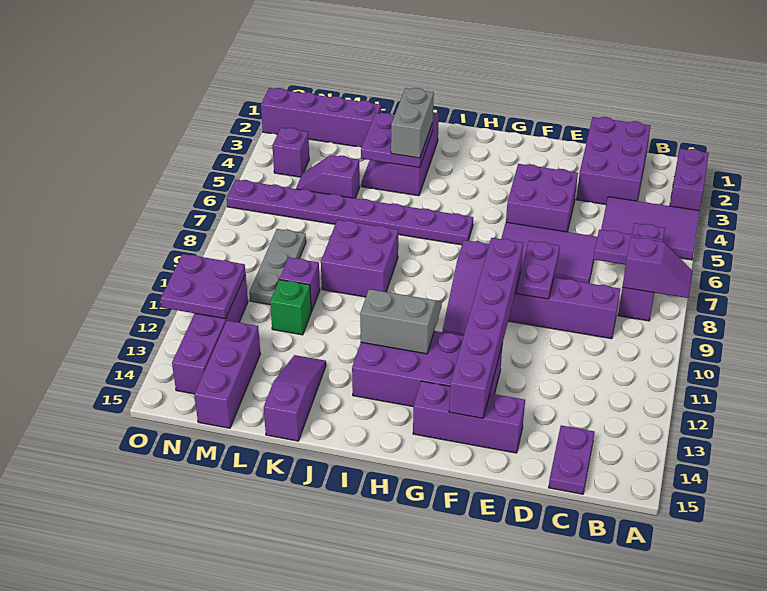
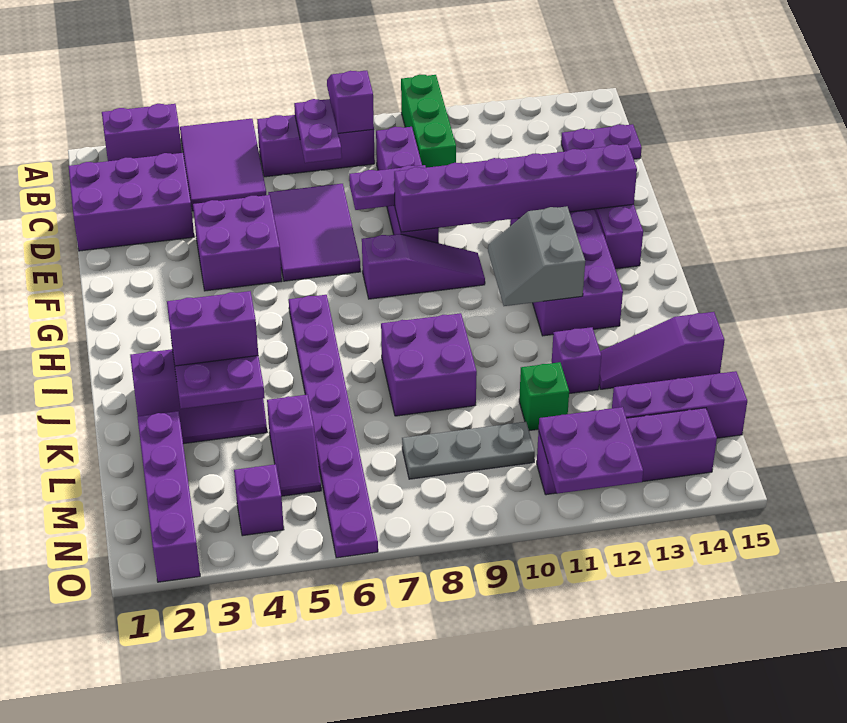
none -> green 1x3 brick [401,75,456,168]
grey 1x2 brick [391,88,434,158] -> purple 1x2 brick [167,291,258,366]
purple 1x1 brick [280,257,320,311] -> purple 1x1 brick moved to [552,327,601,394]

